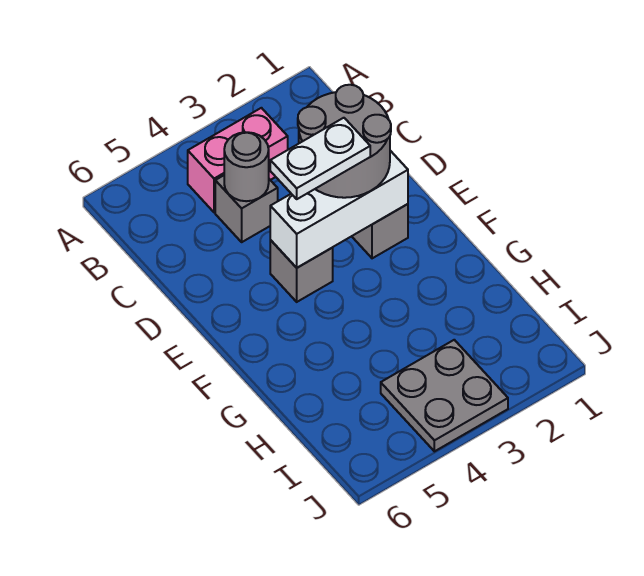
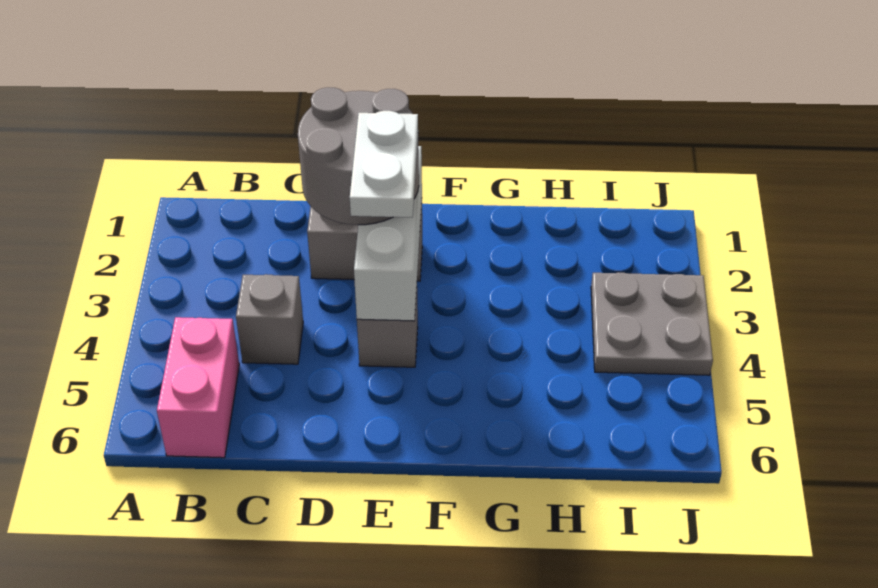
pink 1x2 brick [188,108,288,212] -> pink 1x2 brick moved to [157,317,239,458]
grey 1x1 round brick [224,132,269,201] -> none

